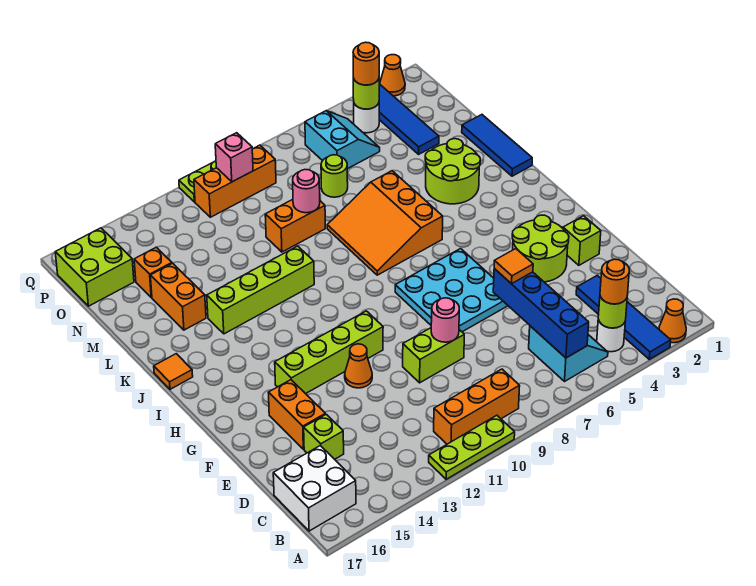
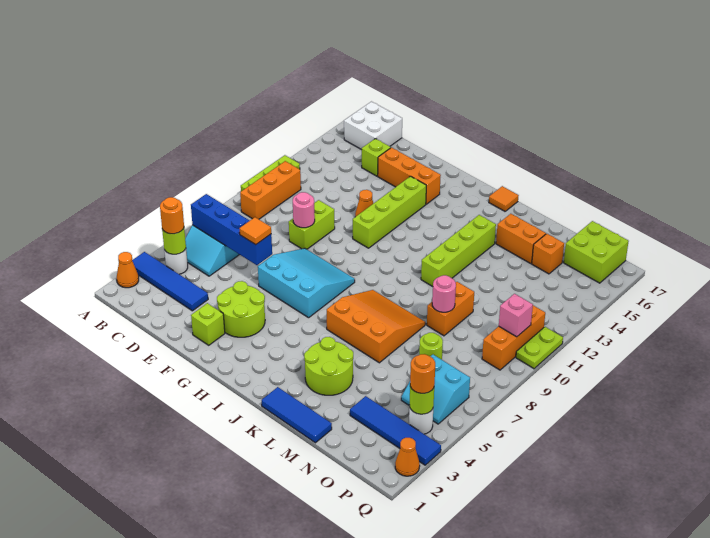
orange 1x2 brick [268,380,325,449] -> orange 1x3 brick [378,148,441,204]
cyan 3x3 plate [395,249,508,332] -> cyan 3x3 slope [258,248,355,318]

